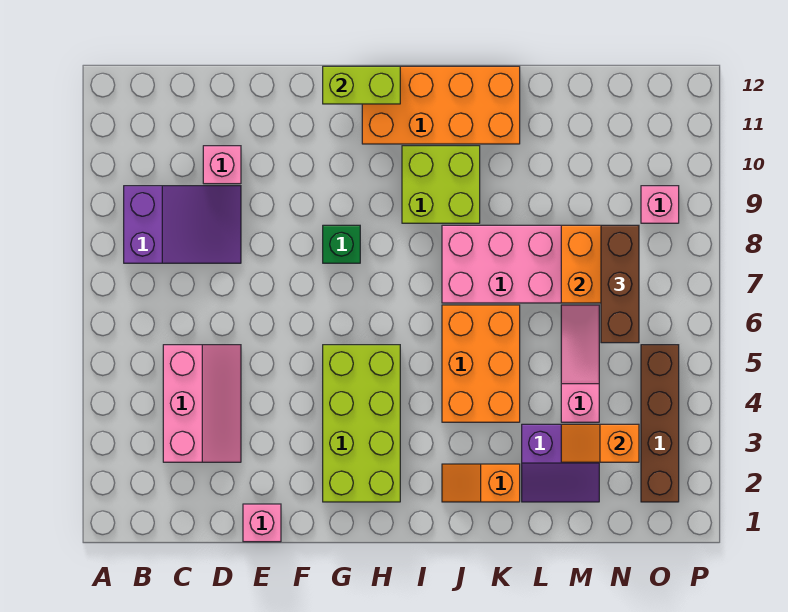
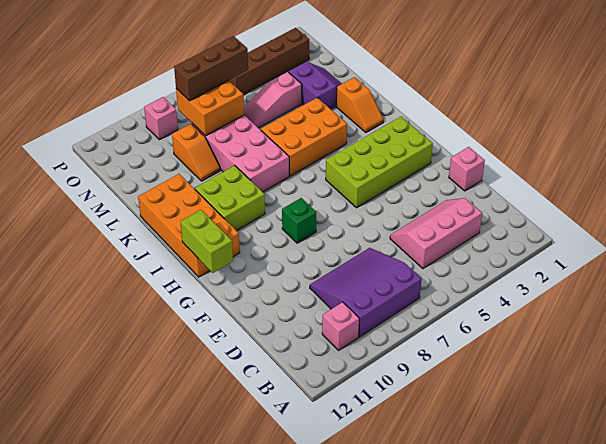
purple 2x3 slope [124,186,241,263] -> purple 3x3 slope [310,248,421,337]
pink 1x1 brick [203,146,241,184] -> pink 1x1 brick moved to [322,302,359,350]
orange 1x2 slope [561,424,639,462] -> orange 1x2 slope moved to [172,124,220,181]

